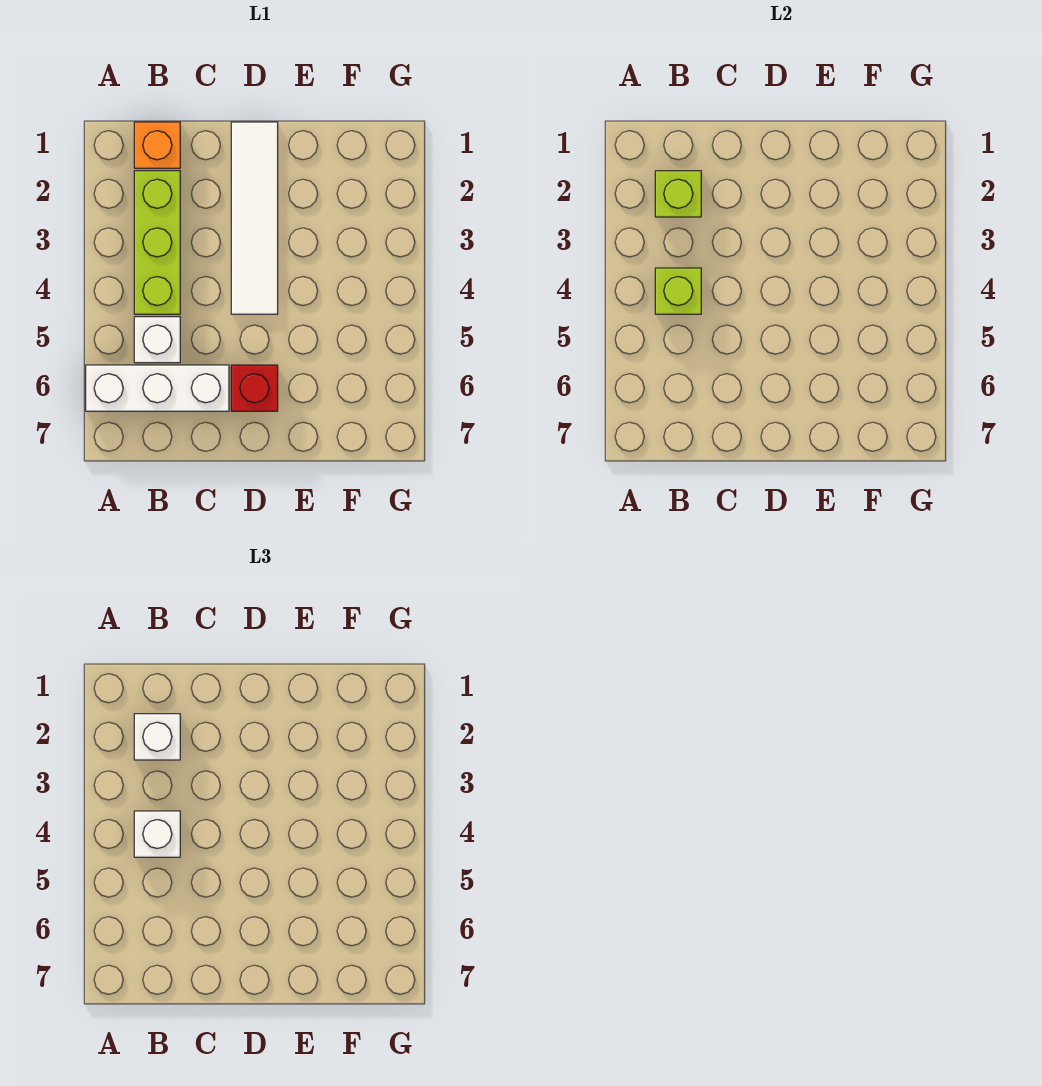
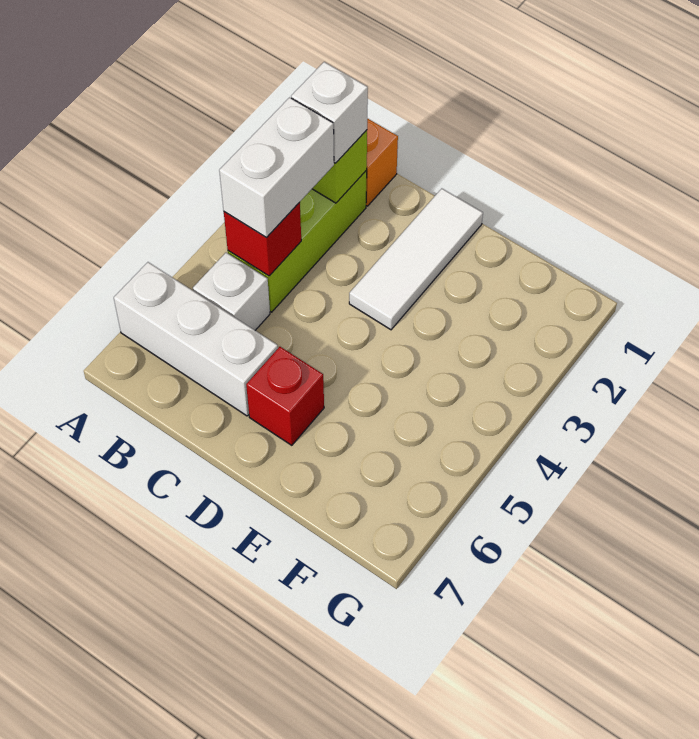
lime 1x1 brick [655,268,701,314] -> red 1x1 brick [224,202,301,276]
white 1x1 brick [134,811,180,857] -> white 1x2 brick [219,97,334,237]
white 1x4 tile [231,122,278,314] -> white 1x3 tile [349,189,483,330]

